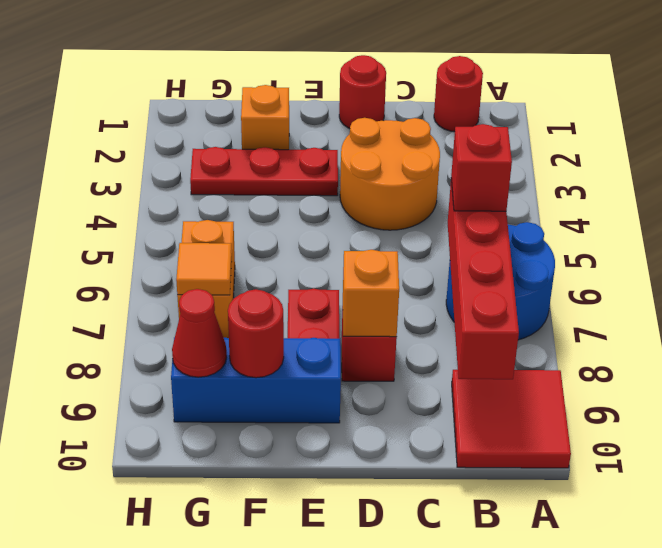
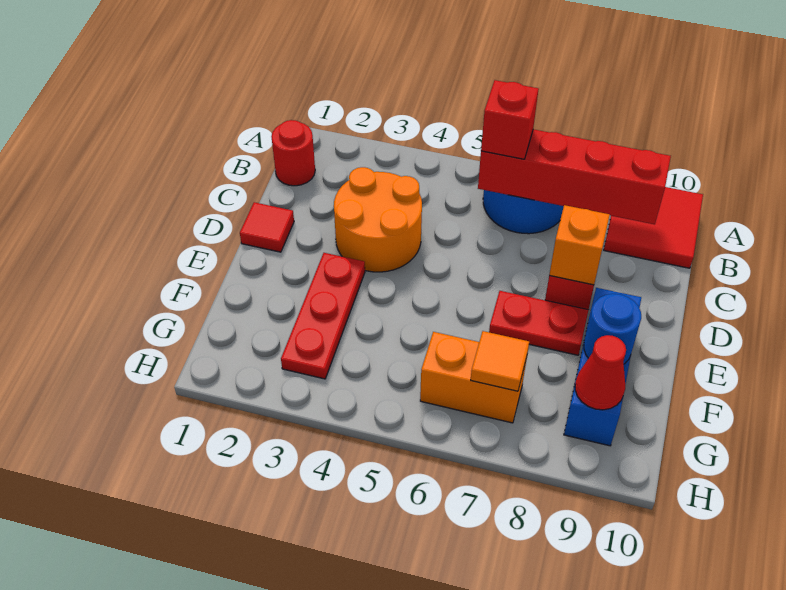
red 1x1 round brick [339,55,386,129] -> red 1x1 tile [240,202,294,252]
orange 1x1 brick [241,85,289,150] -> none
red 1x1 round brick [228,289,284,378] -> blue 1x1 round brick [584,294,641,364]

